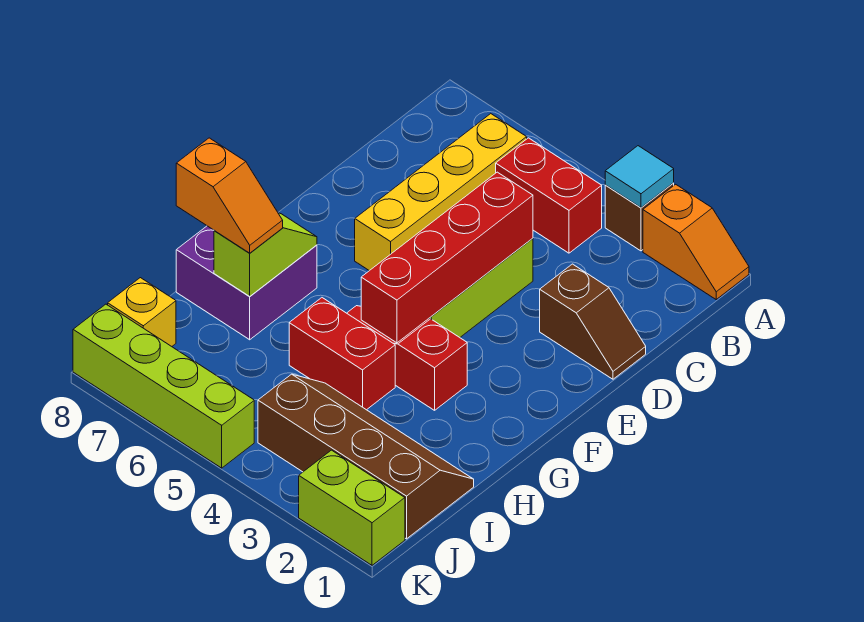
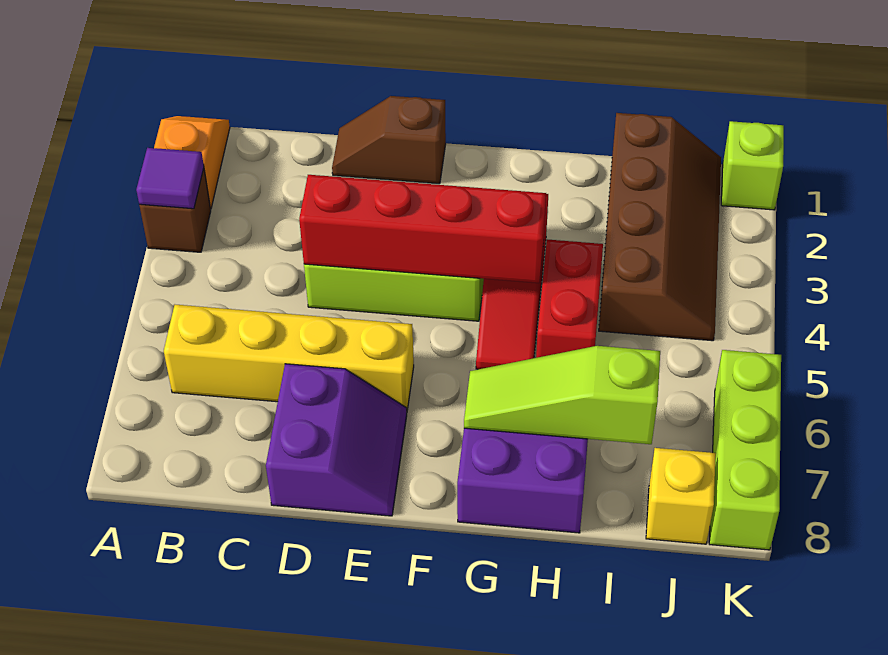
cyan 1x1 tile [605,146,674,208] -> purple 1x1 tile [136,148,204,209]
red 1x2 brick [496,138,602,253] -> none
brown 1x2 slope [540,264,646,379] -> brown 1x2 slope turned to [332,96,446,184]
none -> purple 2x2 slope [266,364,407,516]
lime 1x2 slope [214,213,317,296] -> lime 1x3 slope [464,346,660,444]
orange 1x2 slope [176,138,283,253] -> none
brown 2x4 slope [258,374,474,539] -> brown 2x4 slope turned to [599,113,721,341]
lime 1x2 brick [299,450,405,565] -> lime 1x1 brick [721,121,784,210]
lime 1x4 brick [73,304,254,468] -> lime 1x3 brick [709,350,781,550]

